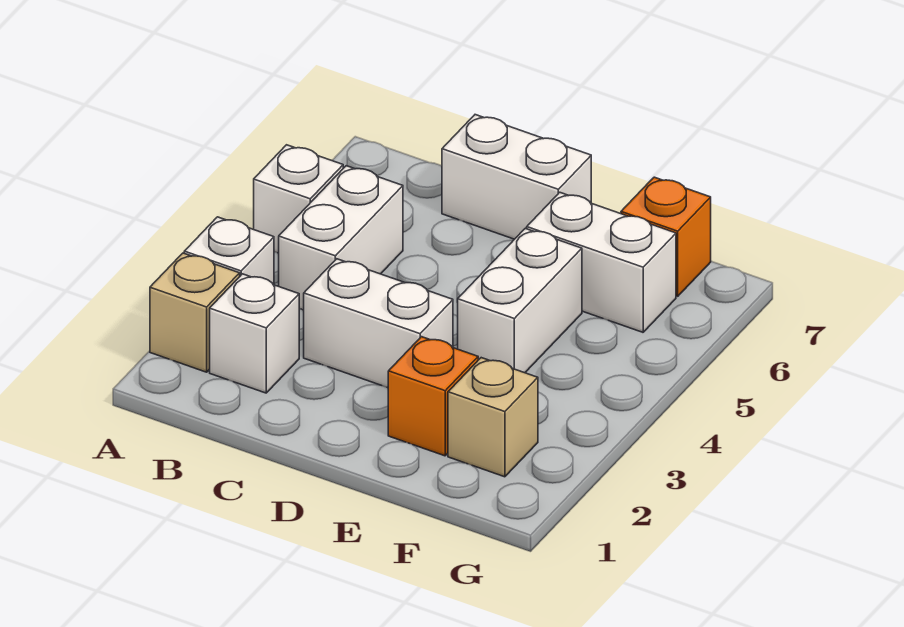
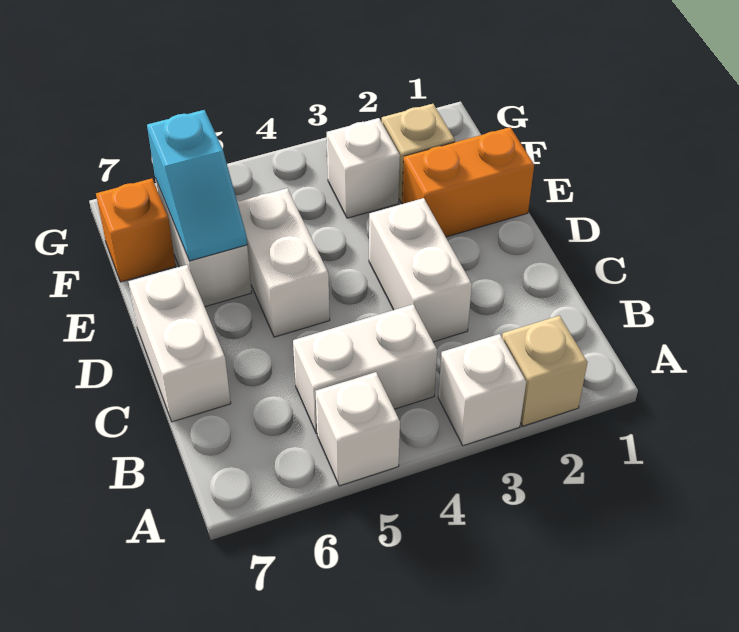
white 1x1 brick [210,274,299,393] -> white 1x1 brick moved to [327,118,400,218]
orange 1x1 brick [388,337,478,456] -> orange 1x2 brick [402,127,534,237]
white 1x2 brick [458,228,582,373] -> white 1x2 brick turned to [237,188,330,337]
none -> cyan 1x2 slope [147,110,247,261]

